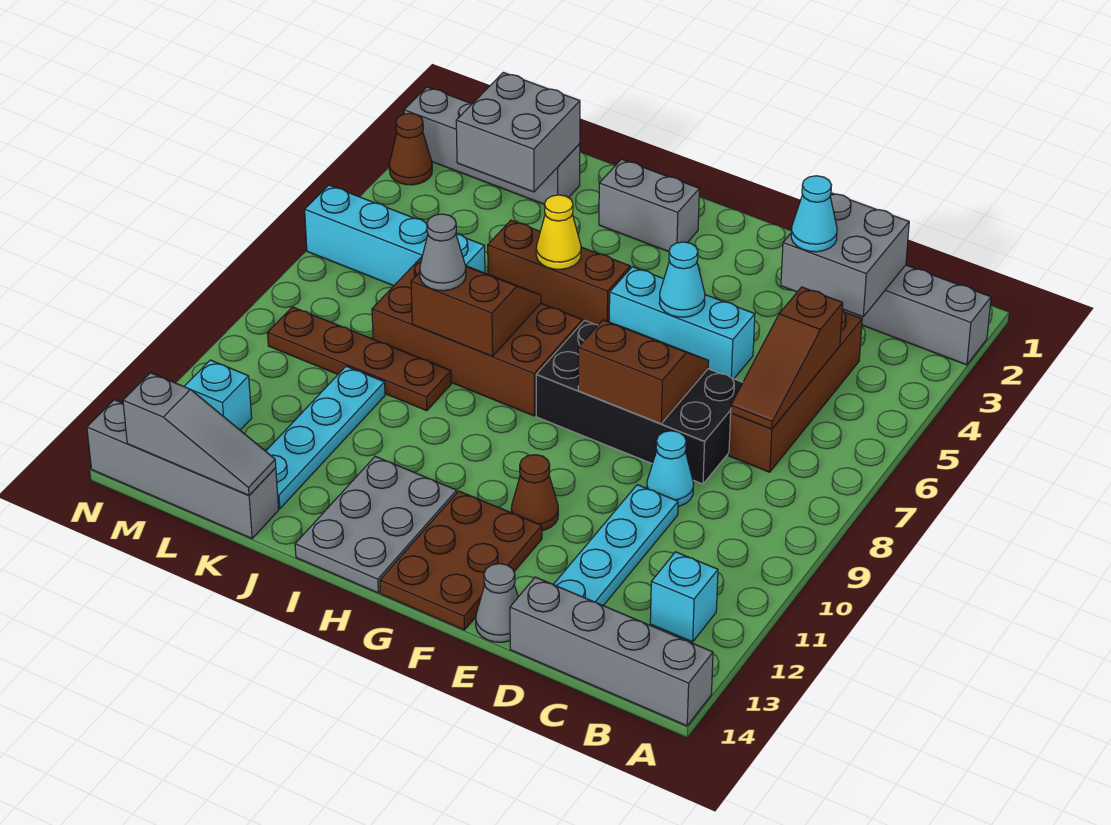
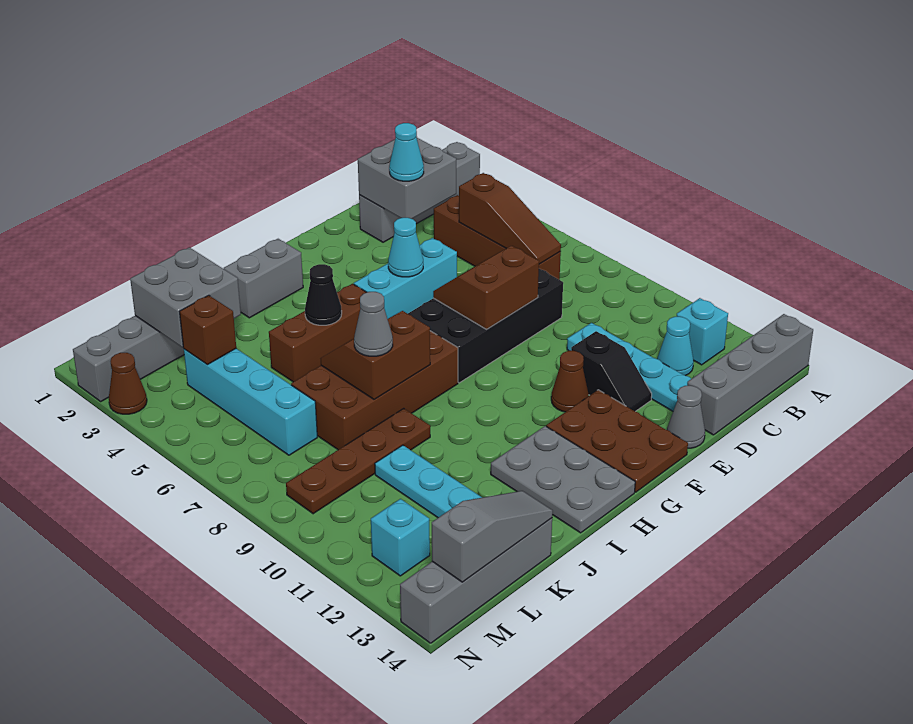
cyan 1x1 cone [647,431,694,506] -> cyan 1x1 cone moved to [657,317,694,376]
none -> black 1x2 slope [571,331,652,411]
yellow 1x1 cone [536,195,581,269] -> black 1x1 cone [305,264,342,325]
cyan 1x4 brick [305,185,485,286] -> cyan 1x4 brick turned to [184,349,317,455]
none -> brown 1x1 brick [180,295,236,365]

